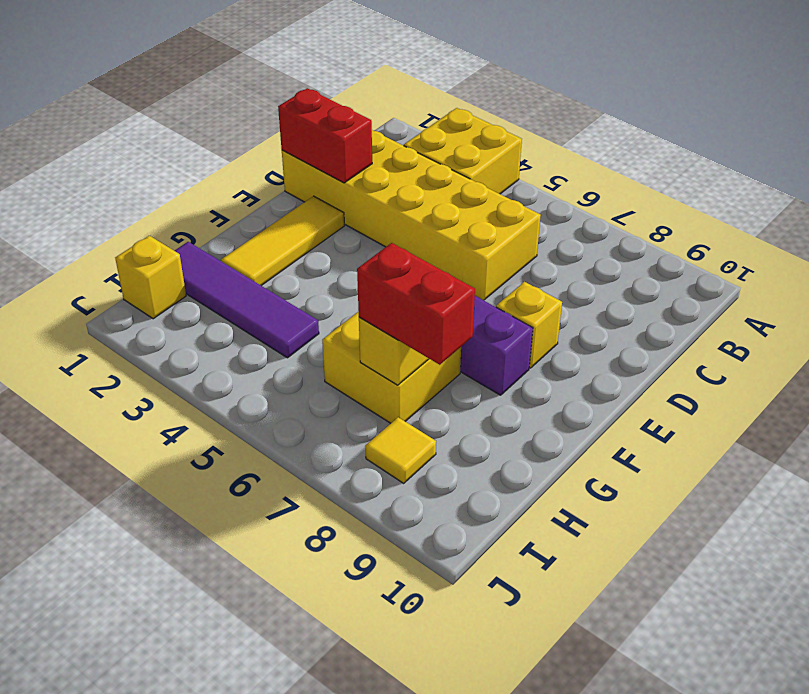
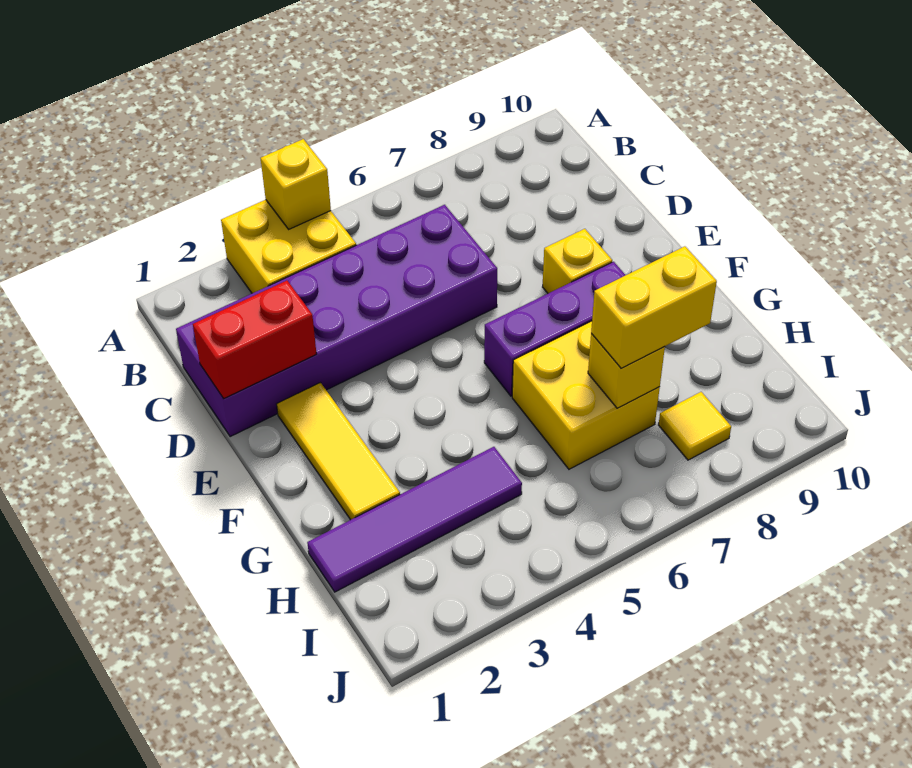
yellow 2x6 brick [282,130,541,300] -> purple 2x6 brick [176,205,497,437]
red 1x2 brick [357,243,475,365] -> yellow 1x2 brick [591,246,717,368]
yellow 1x1 brick [115,236,186,319] -> yellow 1x1 brick moved to [261,139,331,229]

